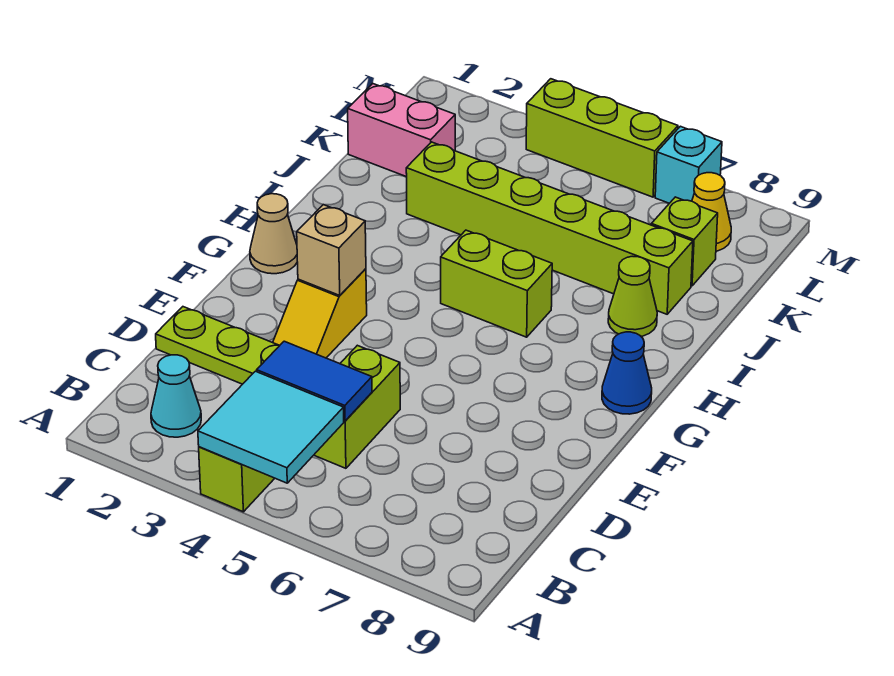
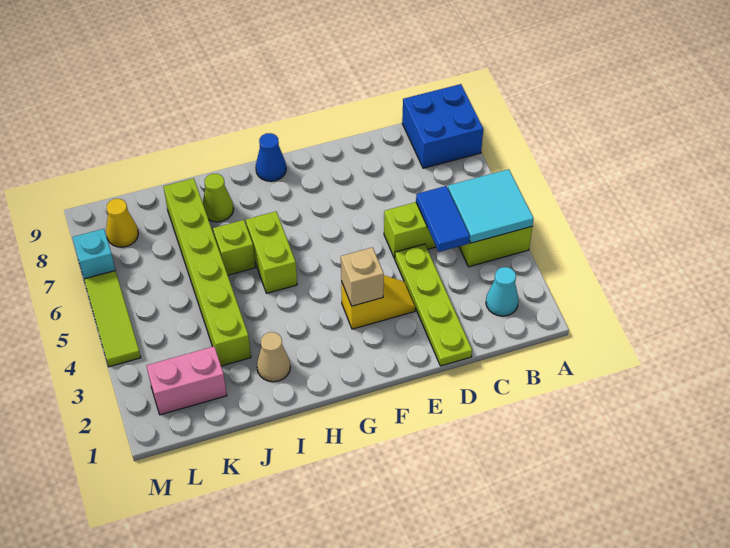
none -> blue 2x2 brick [402,84,483,168]
tan 1x1 cone [250,194,297,274] -> tan 1x1 cone moved to [257,332,290,382]
pink 1x2 brick [348,84,455,177] -> pink 1x2 brick turned to [147,346,227,415]
lime 1x1 brick [651,197,718,286] -> lime 1x1 brick moved to [213,220,255,275]
lime 1x3 brick [526,79,678,197] -> lime 1x3 tile [84,271,141,367]

